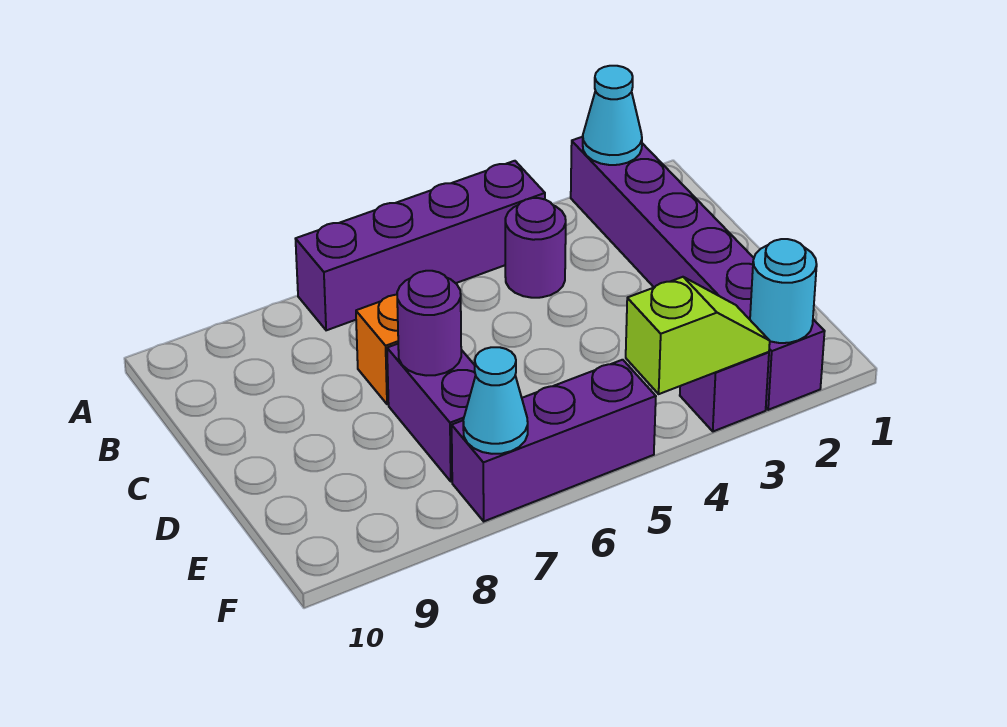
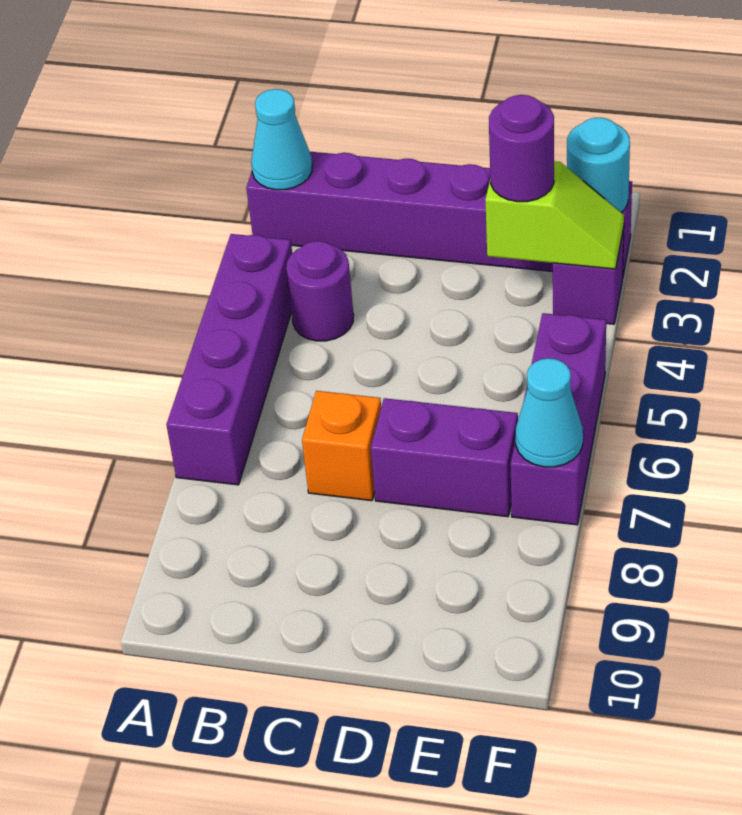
purple 1x1 round brick [397,271,461,376] -> purple 1x1 round brick moved to [489,95,554,202]
lime 1x2 slope [626,277,770,394] -> lime 1x2 slope turned to [485,161,624,269]

